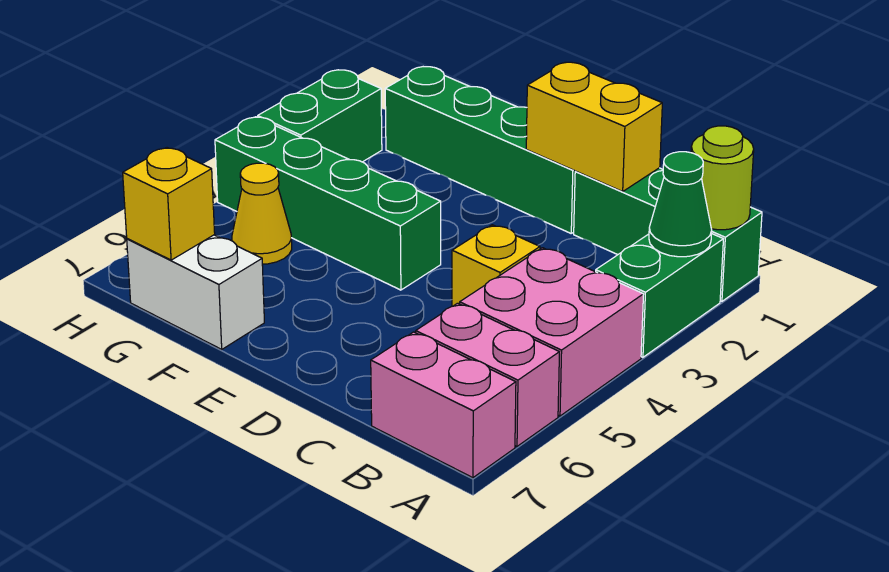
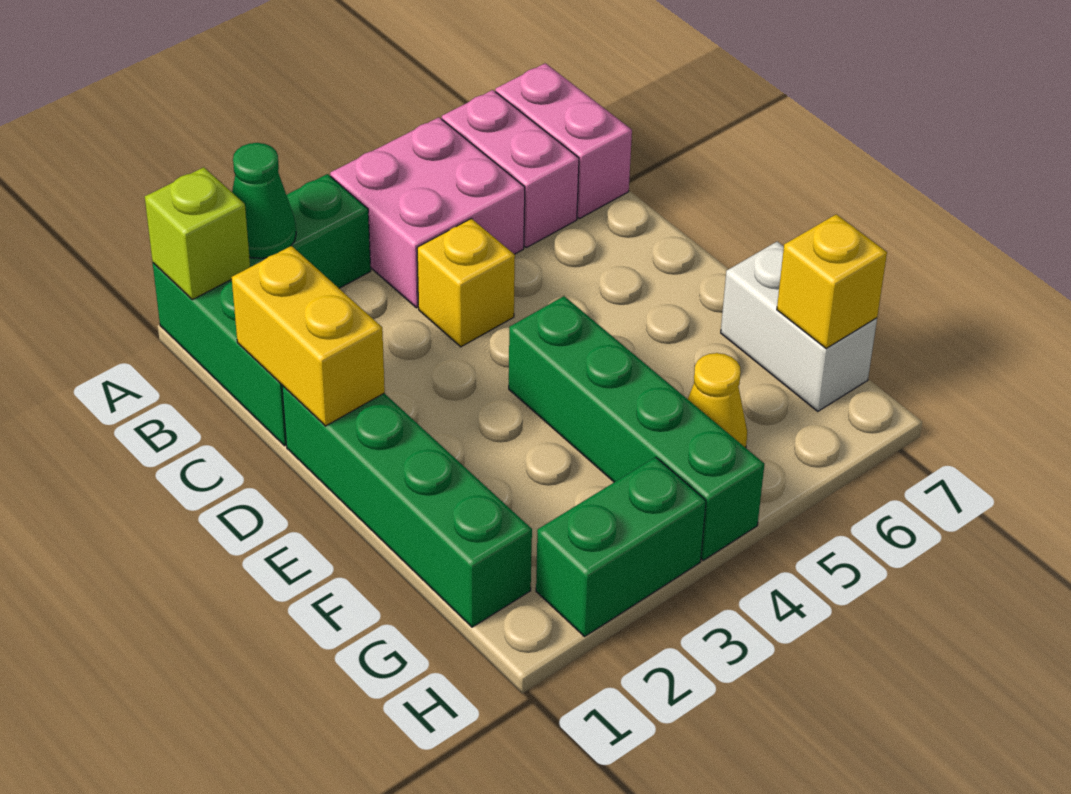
lime 1x1 round brick [691,126,754,230] -> lime 1x1 brick [145,167,250,300]

